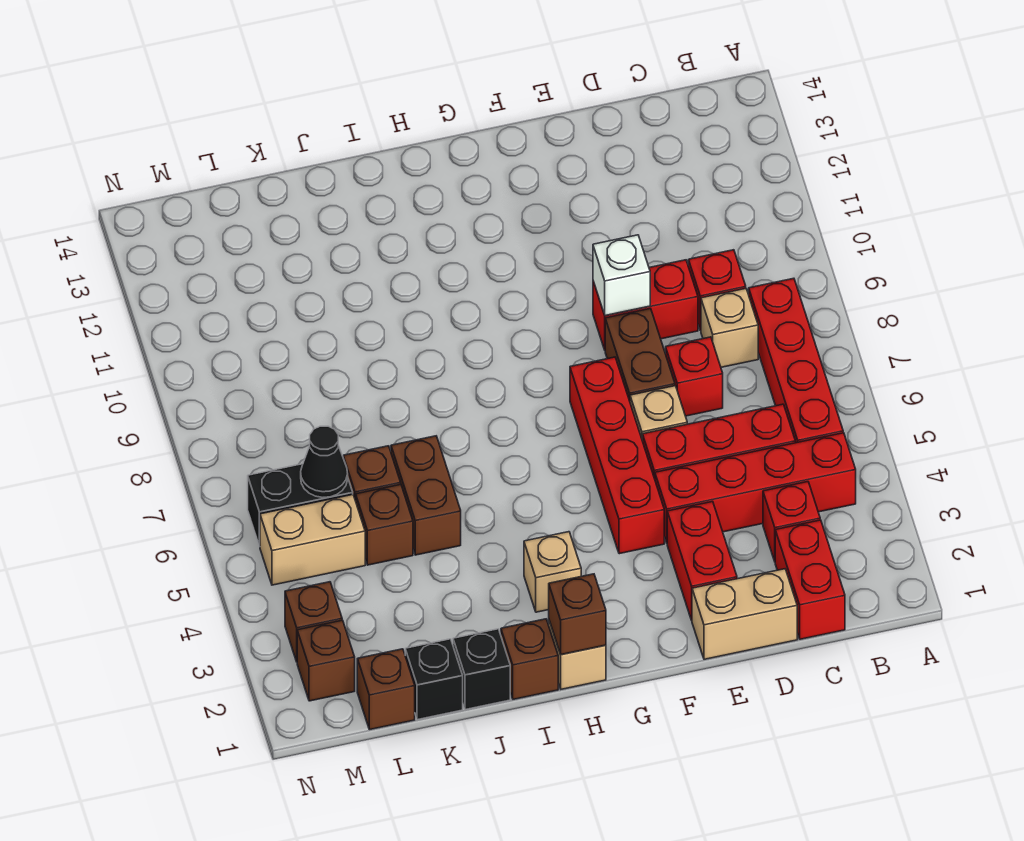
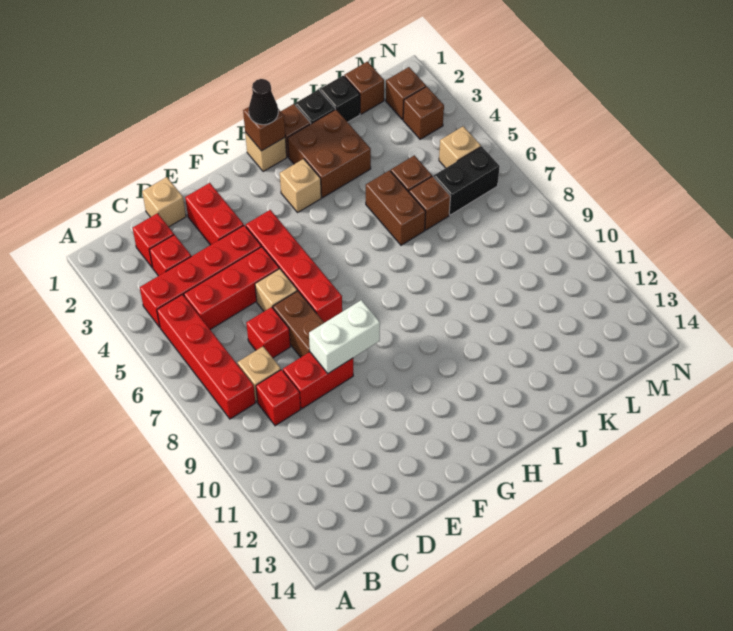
red 1x2 brick [775,520,845,639] -> red 1x1 brick [133,213,174,268]
tan 1x2 brick [692,569,797,659] -> tan 1x1 brick [142,177,186,227]
white 1x1 brick [593,235,650,316] -> white 1x2 brick [309,300,380,373]
none -> brown 2x2 brick [288,109,371,198]
tan 1x2 brick [260,495,365,585] -> tan 1x1 brick [439,126,481,168]
black 1x1 cone [301,426,348,497] -> black 1x1 cone moved to [249,79,278,125]

